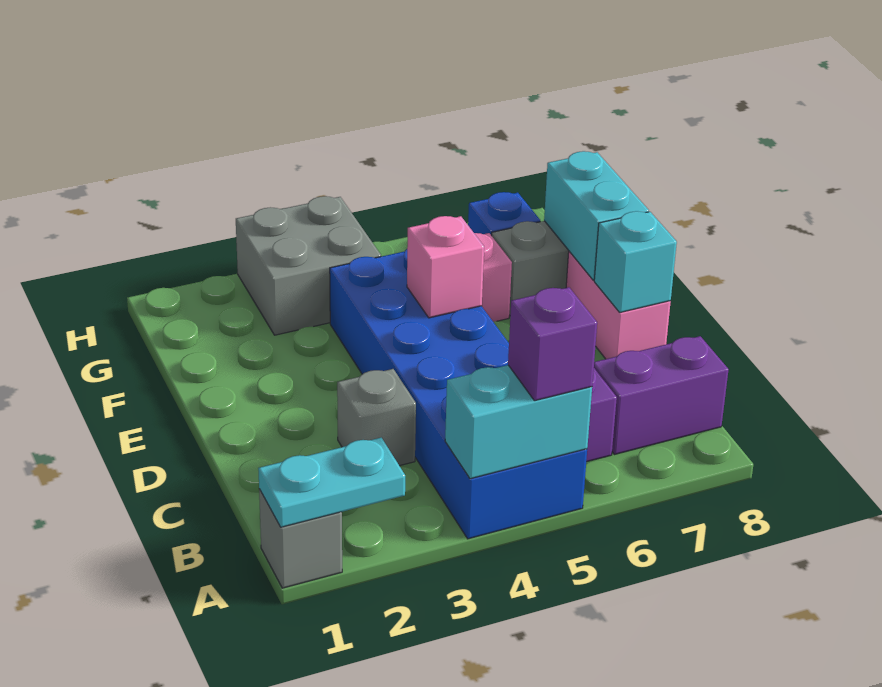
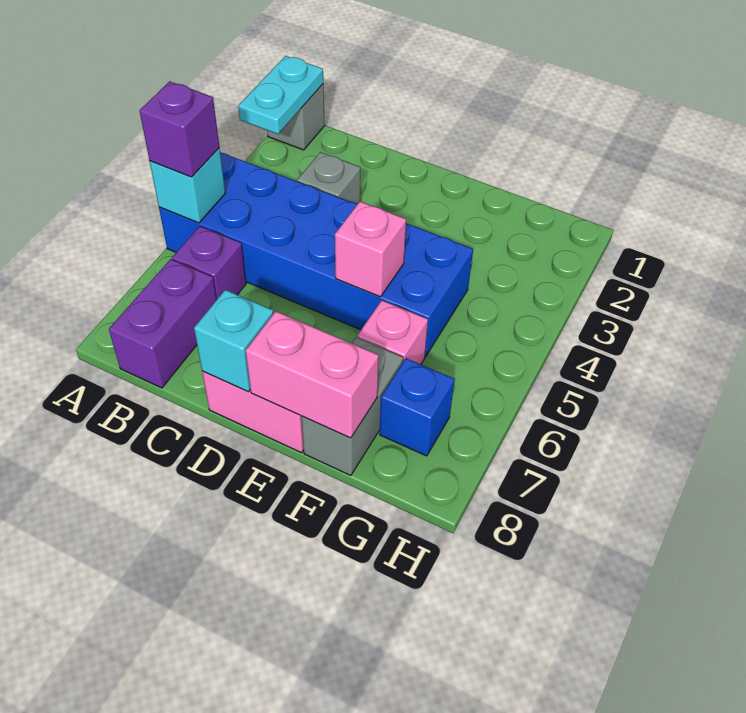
cyan 1x2 brick [445,365,592,479] -> cyan 1x1 brick [150,148,225,223]
cyan 1x2 brick [544,151,649,280] -> pink 1x2 brick [246,311,379,438]
grey 2x2 brick [236,196,381,335] -> none

